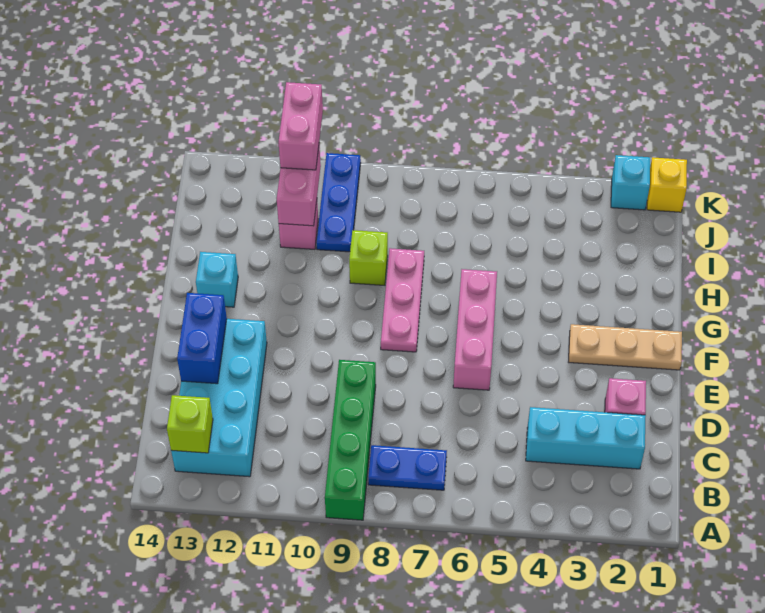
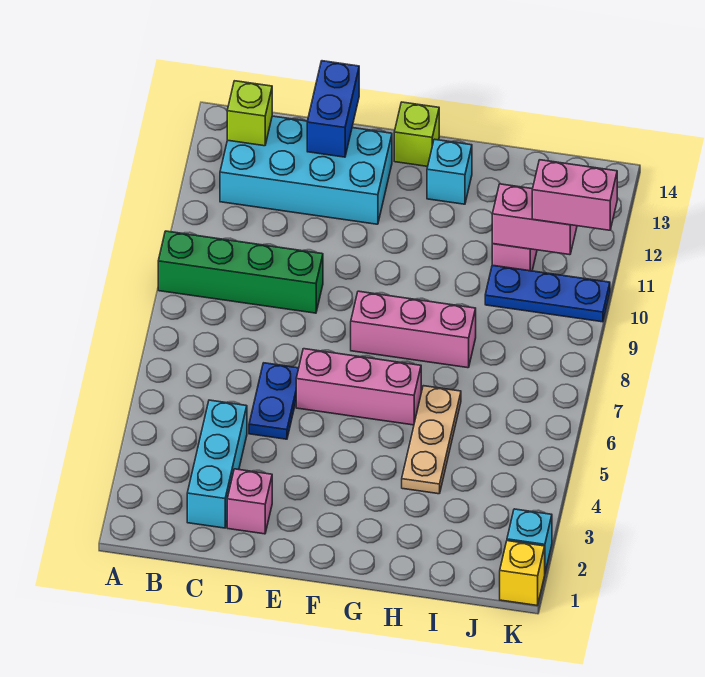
blue 1x2 plate [368,445,447,490] -> blue 1x2 plate moved to [249,363,299,439]
blue 1x2 brick [177,293,227,384] -> blue 1x2 brick turned to [307,61,359,157]
tan 1x3 plate [569,324,682,370] -> tan 1x3 plate moved to [402,386,461,494]
pink 1x3 plate [381,248,424,352] -> pink 1x3 brick [351,291,476,368]
lime 1x1 brick [349,230,388,285] -> lime 1x1 brick moved to [394,102,439,166]

